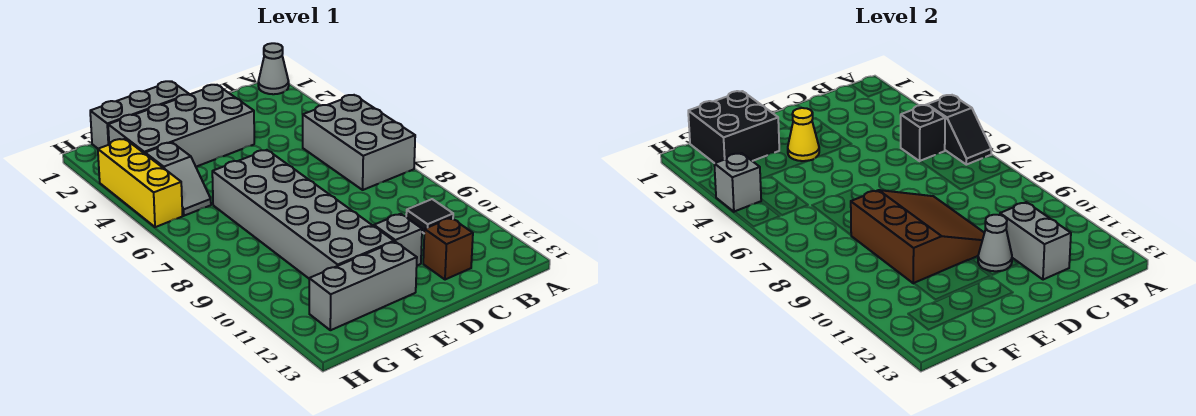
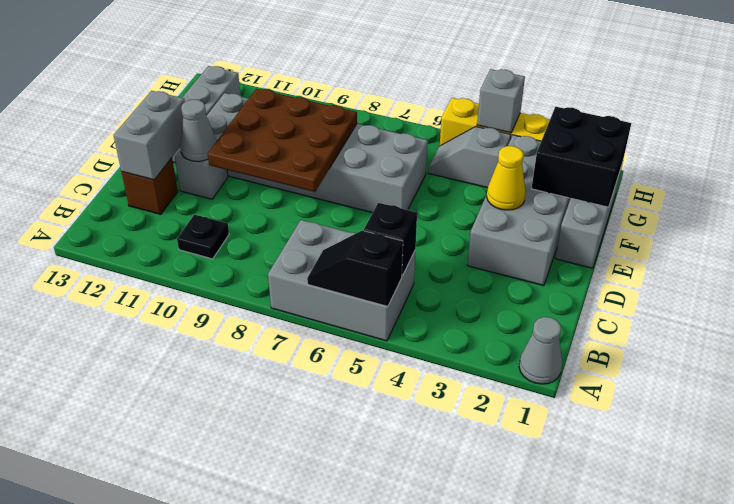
black 1x1 tile [406,199,453,233] -> black 1x1 plate [177,215,229,259]
grey 1x2 brick [1000,202,1071,280] -> grey 1x2 brick turned to [114,91,185,180]
brown 3x3 slope [851,190,984,283] -> brown 3x3 plate [208,89,357,192]

